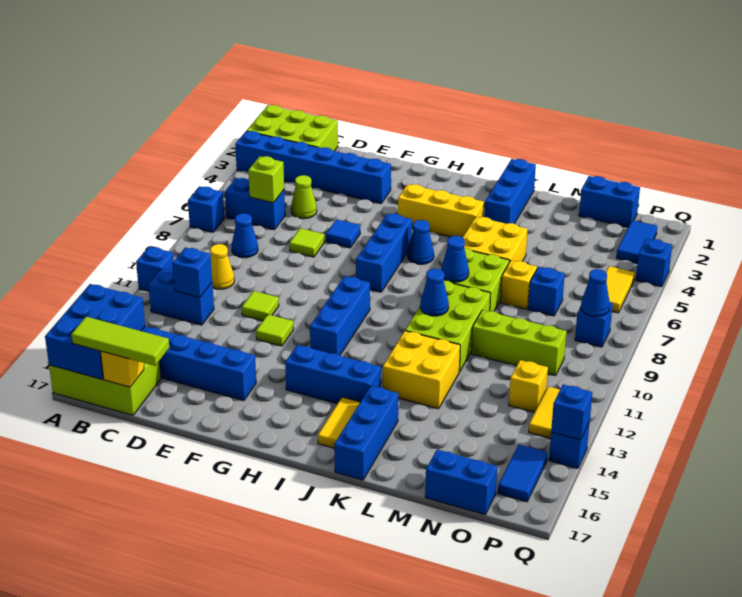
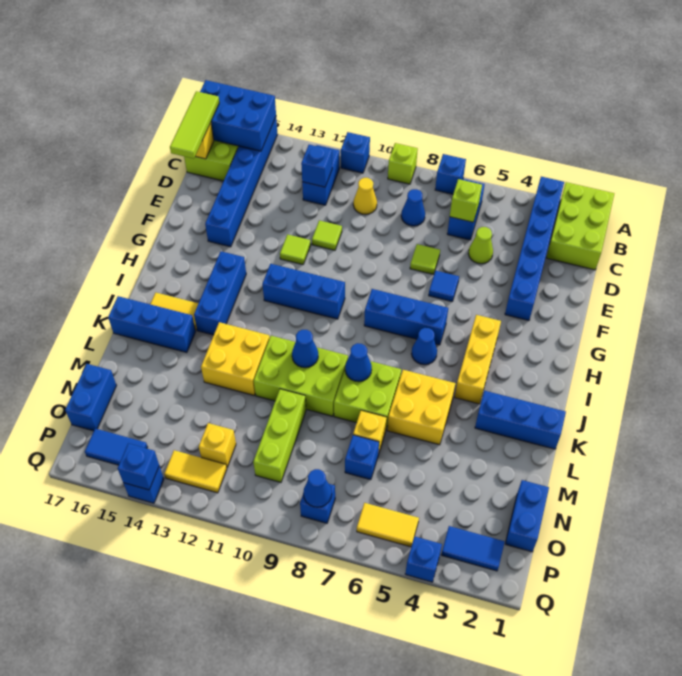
none -> lime 1x1 brick [388,143,418,184]

